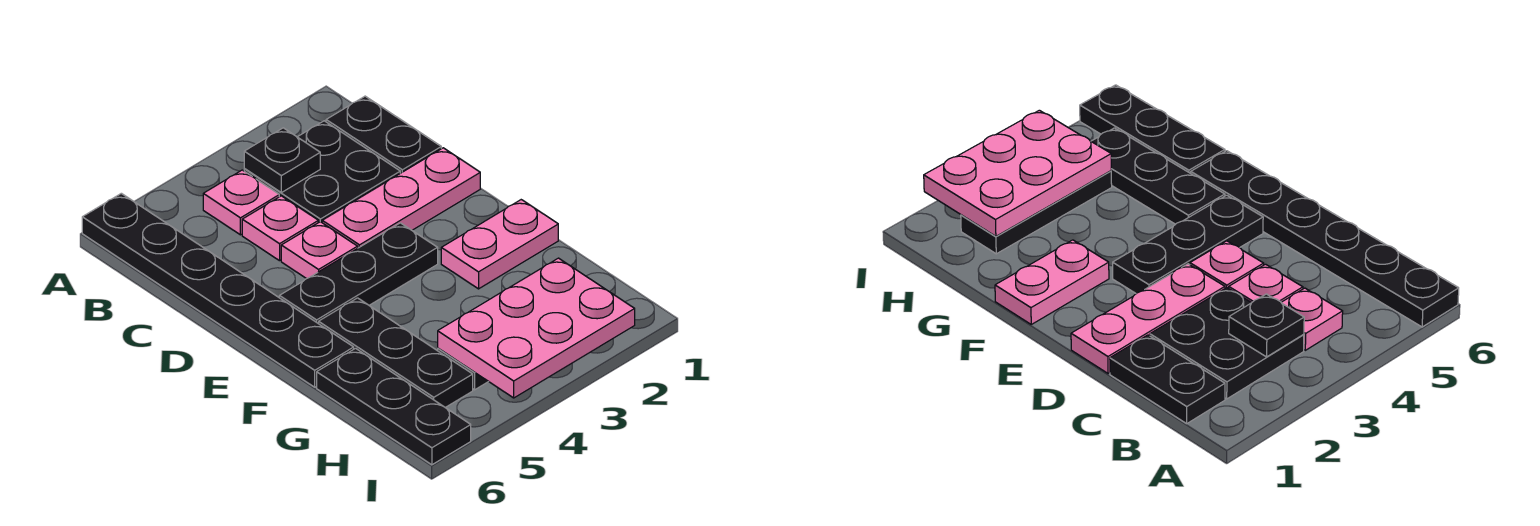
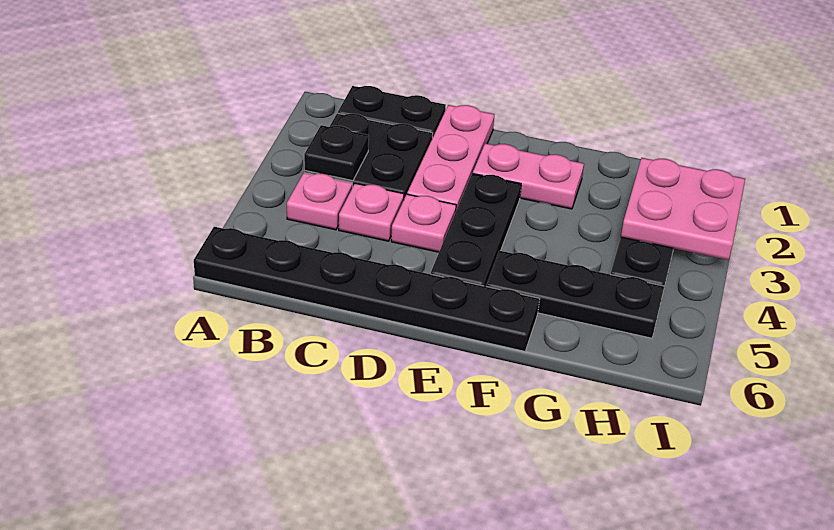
pink 1x2 plate [441,200,558,289] -> pink 1x2 plate turned to [473,143,584,209]
black 1x3 plate [317,348,471,465] -> none
pink 2x3 plate [438,258,635,398] -> pink 2x2 plate [621,158,745,260]

